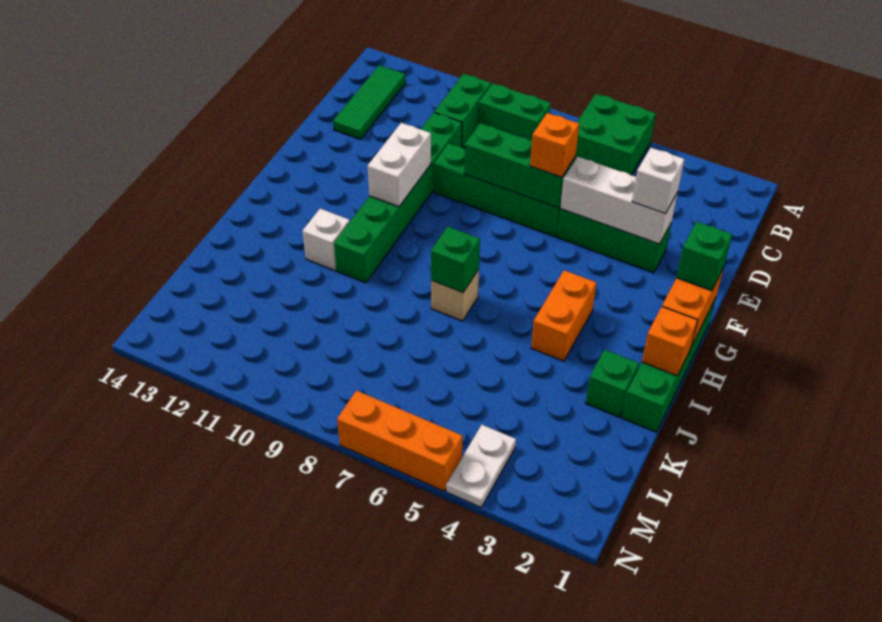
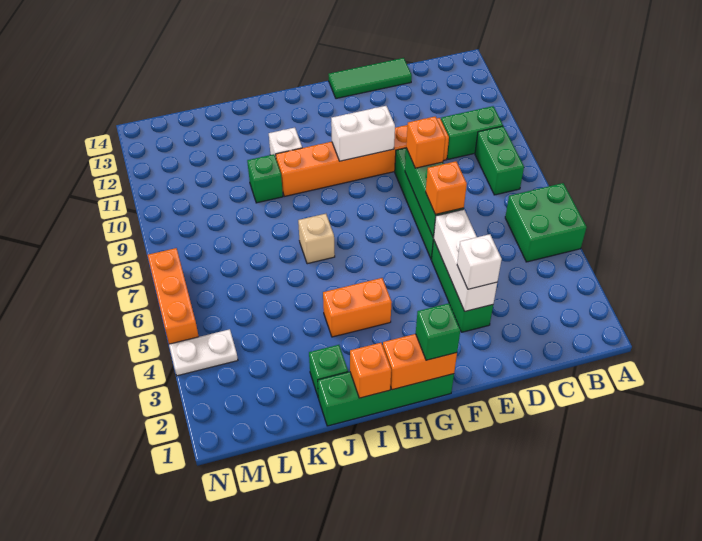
green 1x3 tile [333,65,406,139] -> green 1x3 tile moved to [328,58,412,99]
green 1x6 brick [334,113,462,283] -> orange 1x6 brick [276,118,449,196]
none -> orange 1x1 brick [406,116,445,168]
green 1x1 brick [431,227,480,293] -> green 1x1 brick moved to [247,154,283,203]

